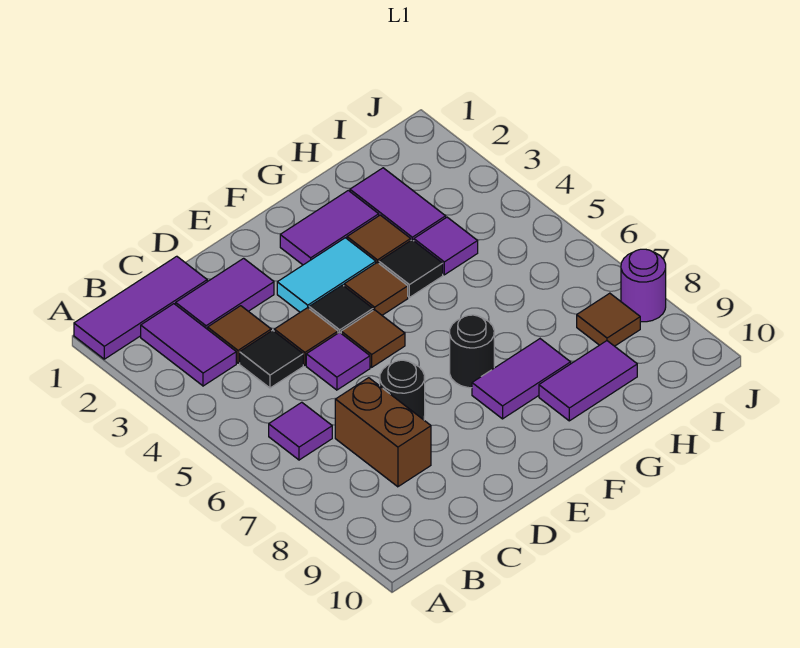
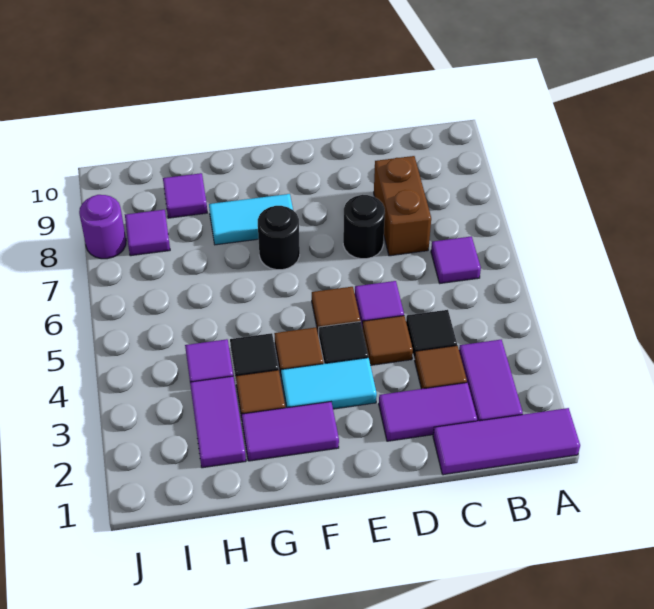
purple 1x2 tile [472,339,571,419] -> cyan 1x2 tile [209,194,293,245]
purple 1x2 tile [539,341,637,421] -> purple 1x1 tile [163,173,208,218]
brown 1x1 tile [577,293,640,346] -> purple 1x1 tile [125,210,170,256]

